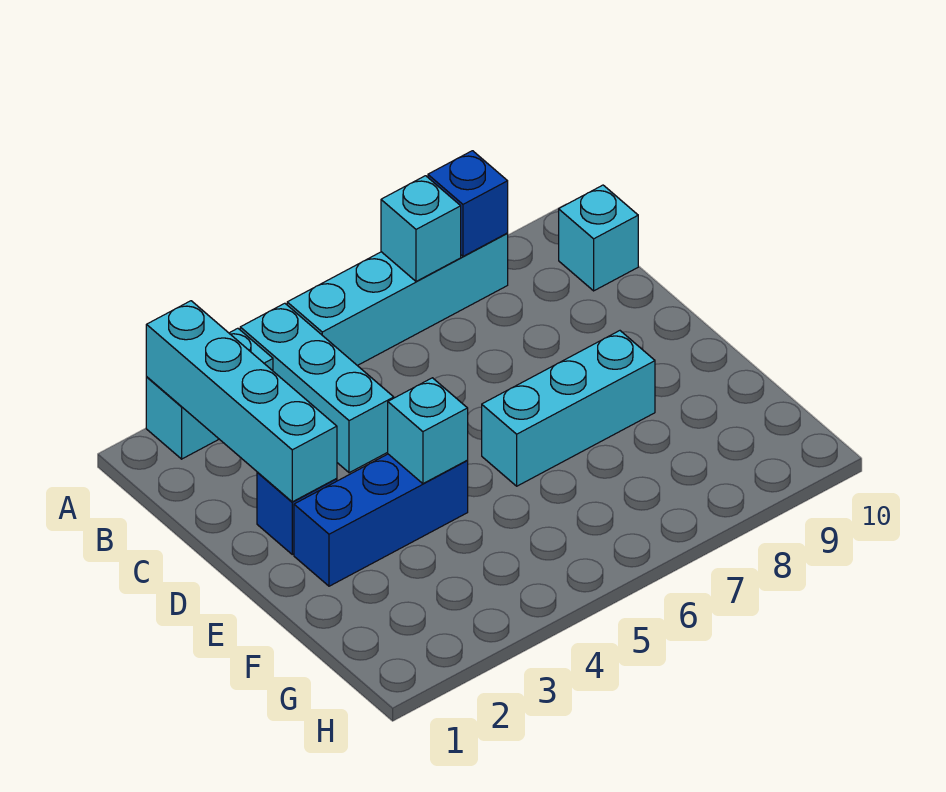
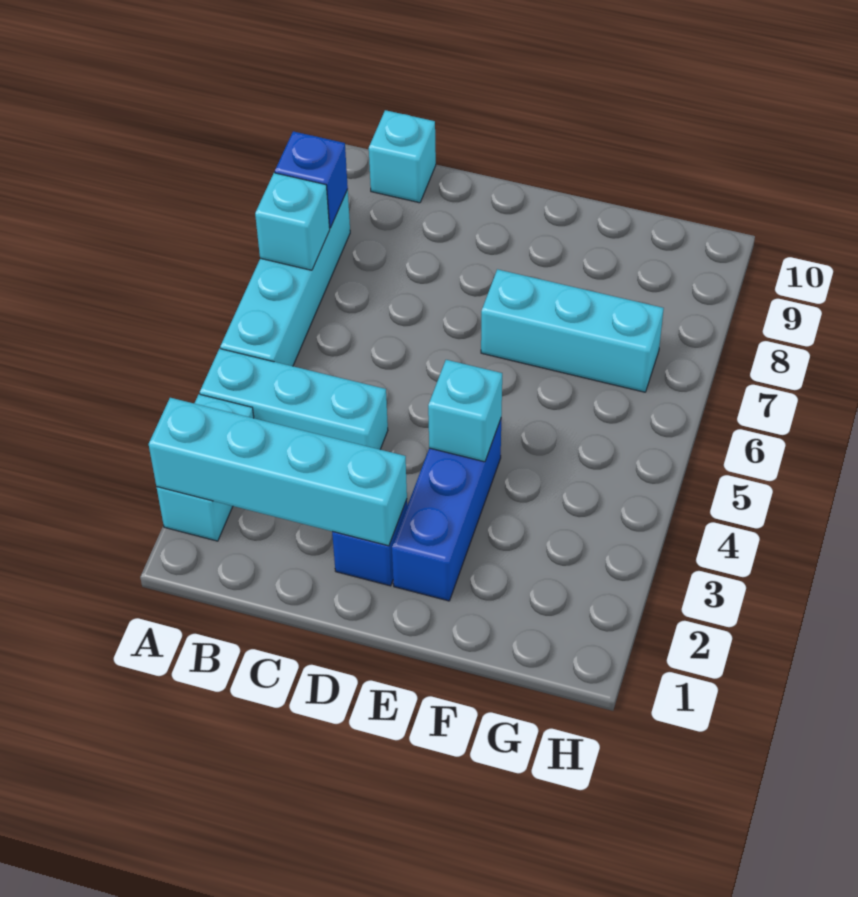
cyan 1x3 brick [482,331,655,486] -> cyan 1x3 brick turned to [481,269,664,392]

